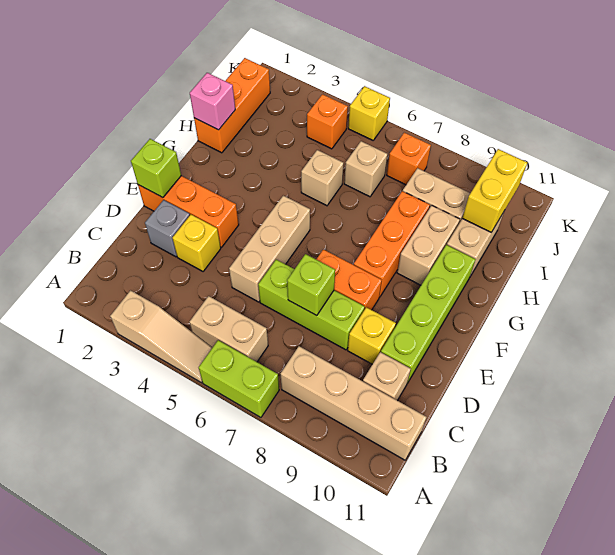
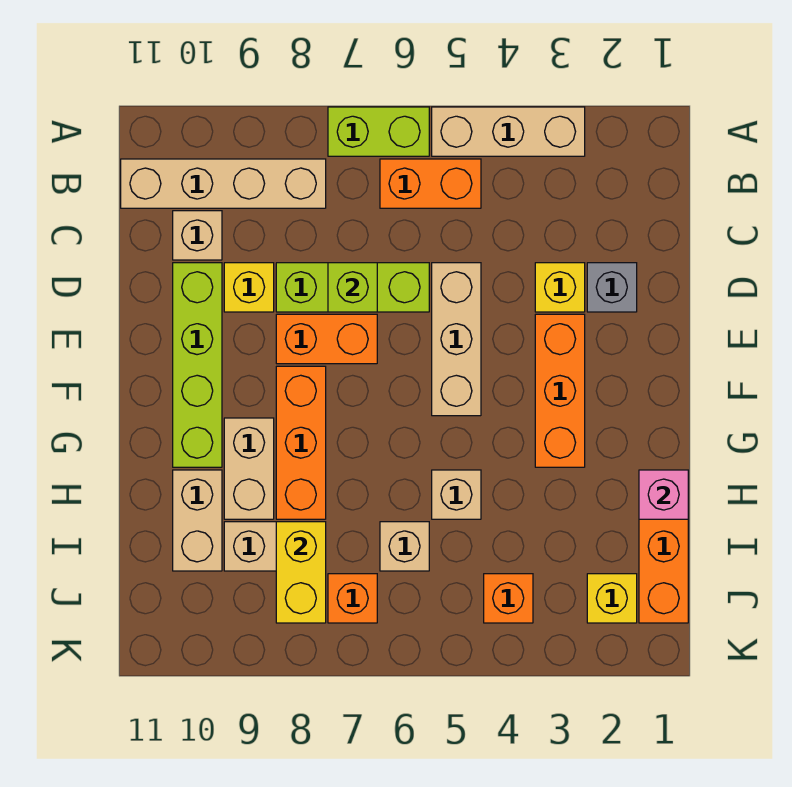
tan 1x3 slope [110,290,212,383] -> tan 1x3 brick [432,107,585,156]
tan 1x2 brick [189,296,268,362] -> orange 1x2 brick [380,159,481,208]
orange 1x3 brick [138,176,239,247] -> orange 1x3 brick turned to [535,314,585,467]
lime 1x1 brick [131,139,181,198] -> none
yellow 1x2 brick [462,149,527,232] -> yellow 1x2 brick moved to [276,522,326,623]
yellow 1x1 brick [348,86,390,140] -> yellow 1x1 brick moved to [587,574,637,623]

